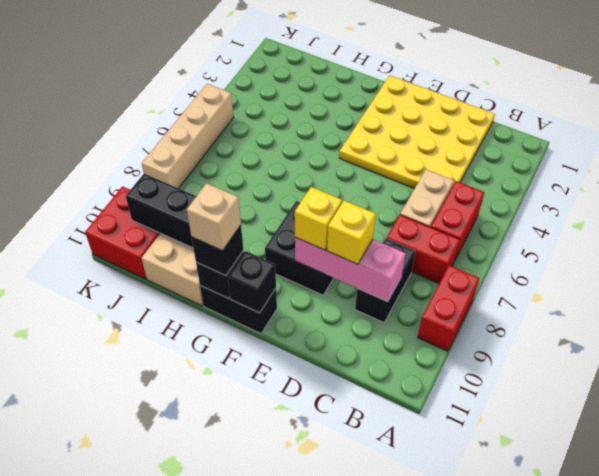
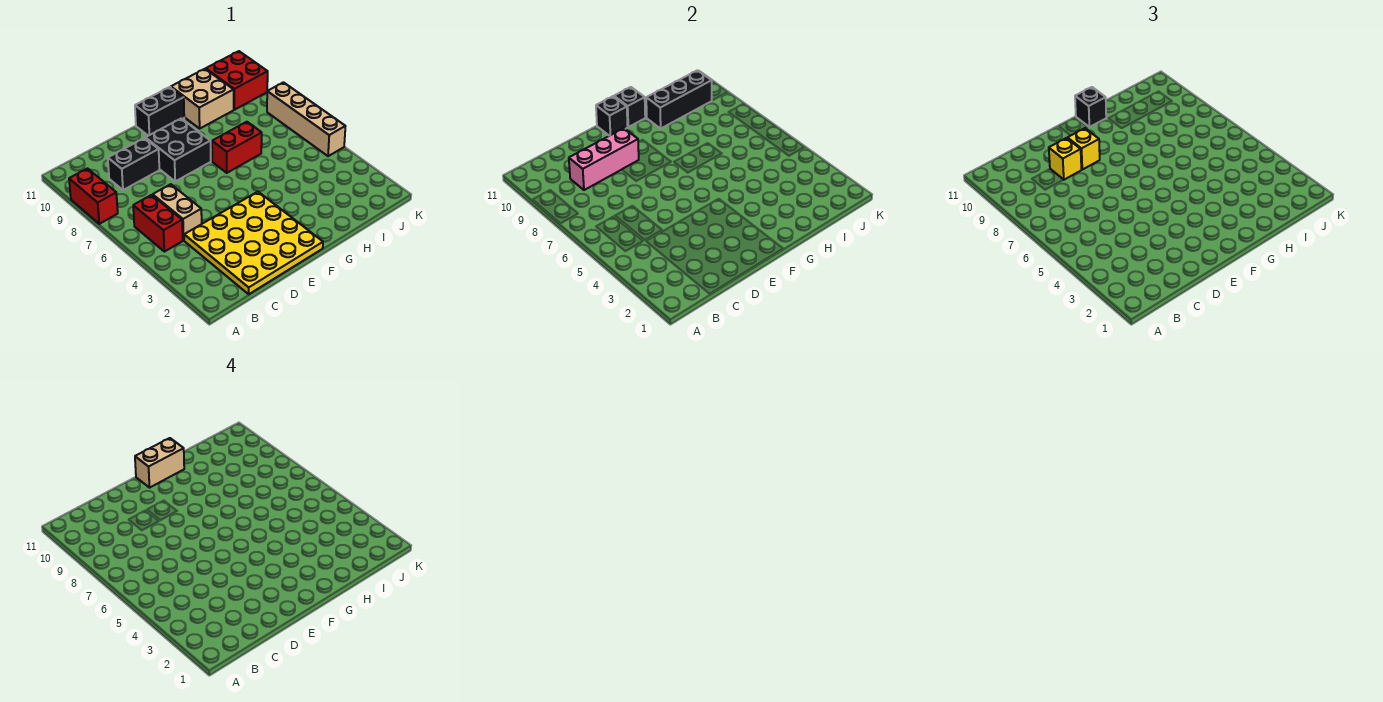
red 1x2 brick [386,215,460,283] -> red 1x2 brick moved to [212,122,262,173]
black 1x2 brick [355,239,415,322] -> black 1x2 brick turned to [108,138,159,190]
tan 1x1 brick [187,183,241,251] -> tan 1x2 brick [135,438,184,488]

